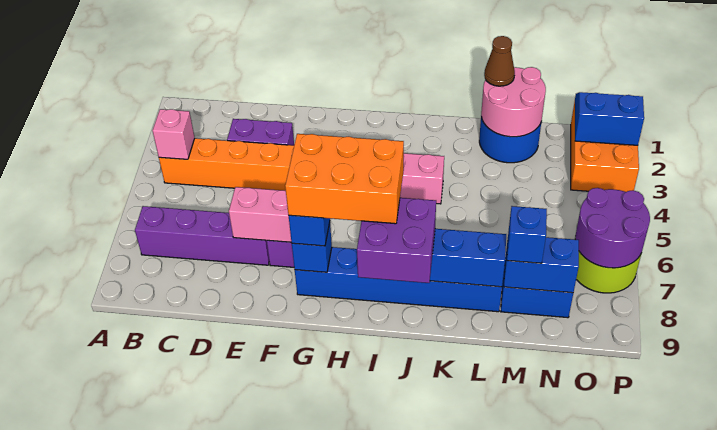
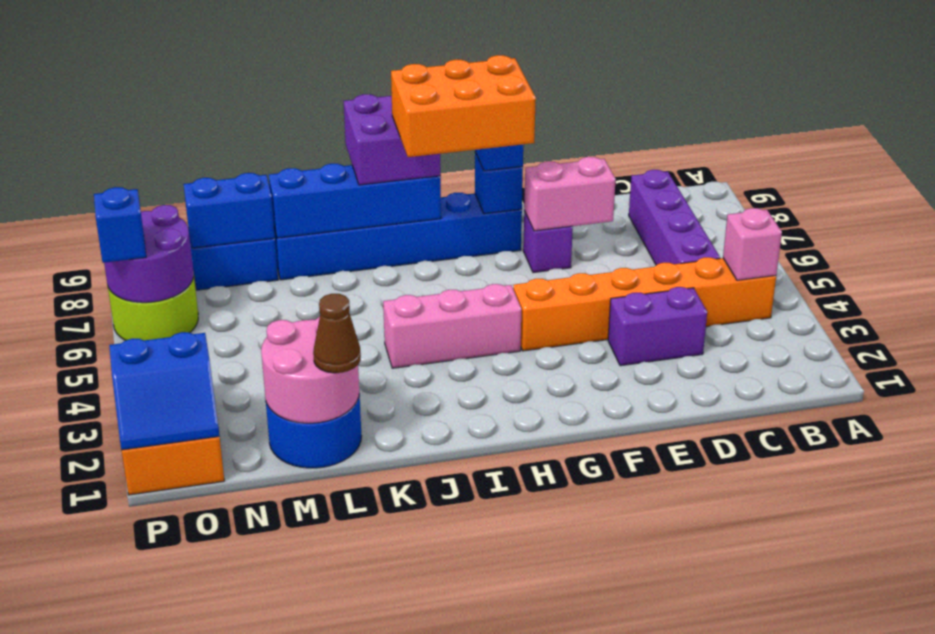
purple 1x4 brick [135,206,269,265] -> purple 1x4 brick turned to [629,170,720,265]
blue 1x1 brick [507,206,547,263] -> blue 1x1 brick moved to [94,187,146,263]

